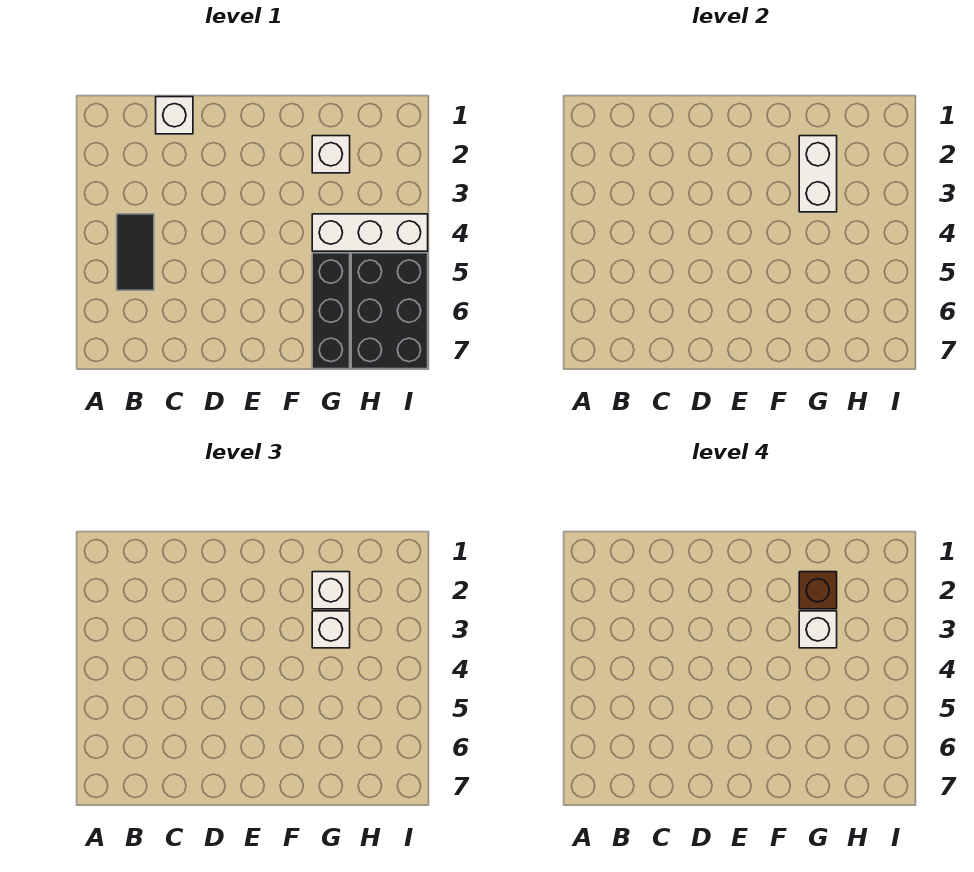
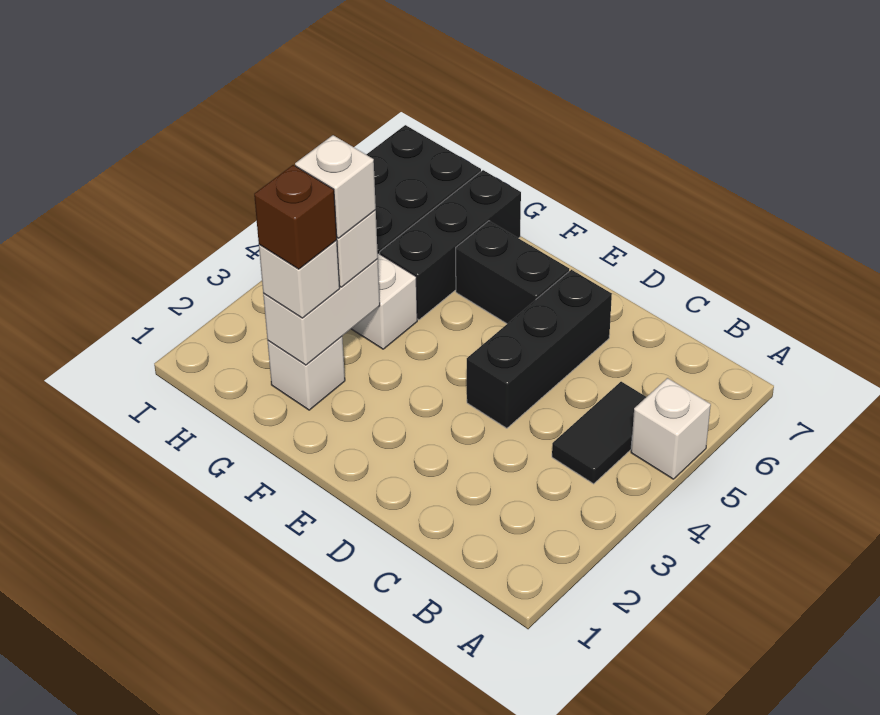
white 1x1 brick [156,97,193,134] -> white 1x1 brick moved to [631,378,711,479]
none -> black 1x3 brick [467,270,612,428]
none -> black 1x2 brick [456,221,569,324]

